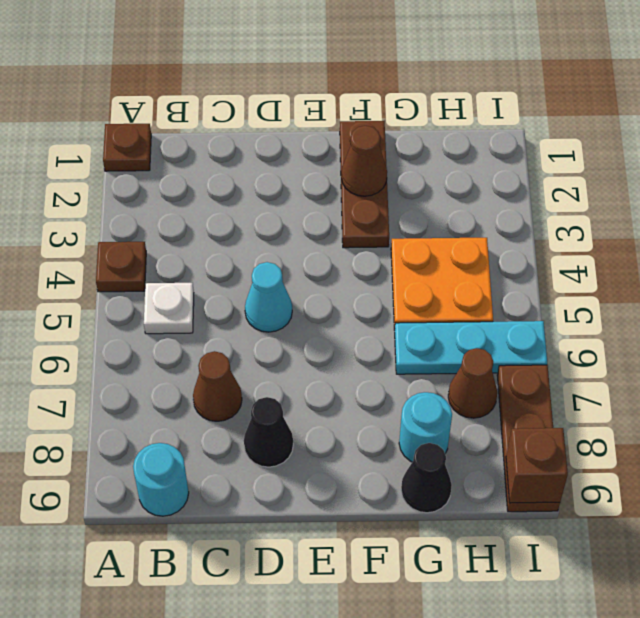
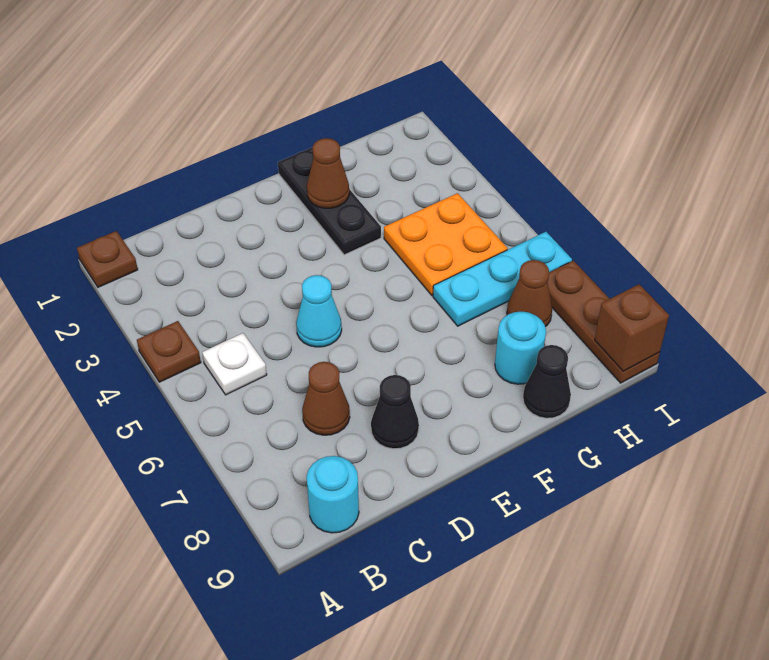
brown 1x3 plate [340,121,389,248] -> black 1x3 plate [278,147,381,255]

